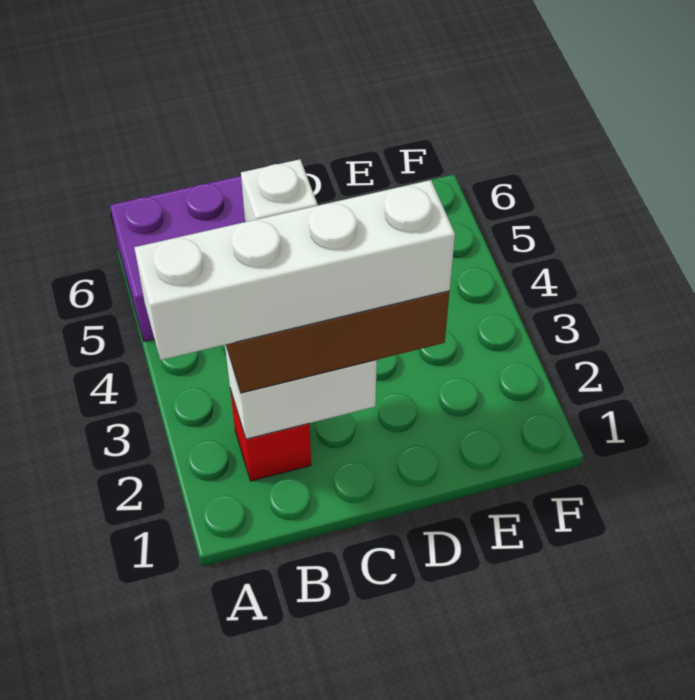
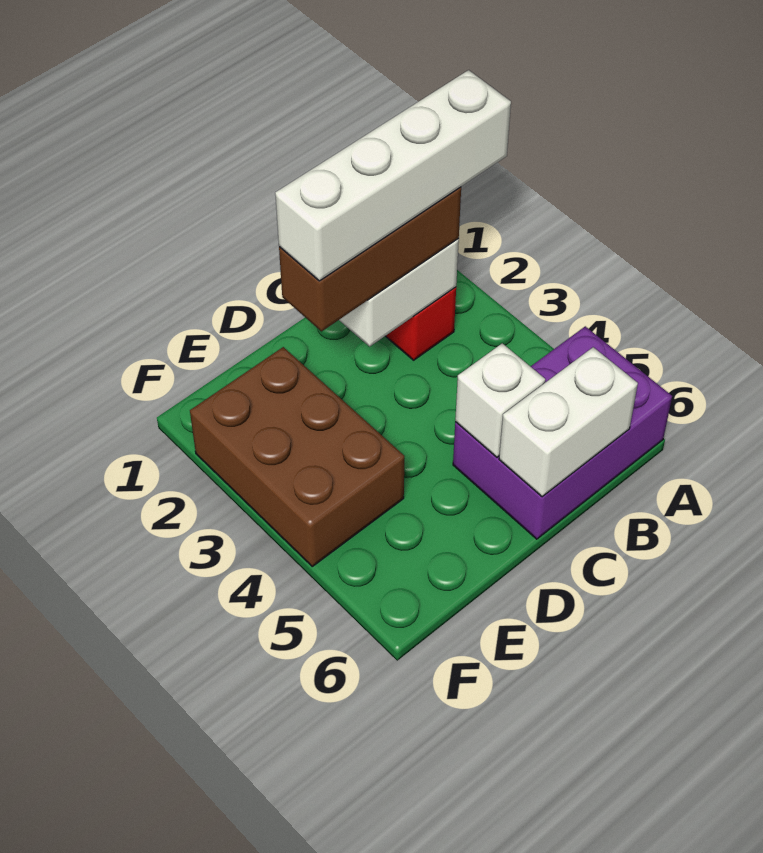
none -> white 1x2 brick [499,347,638,497]
none -> brown 2x3 brick [190,347,404,566]

